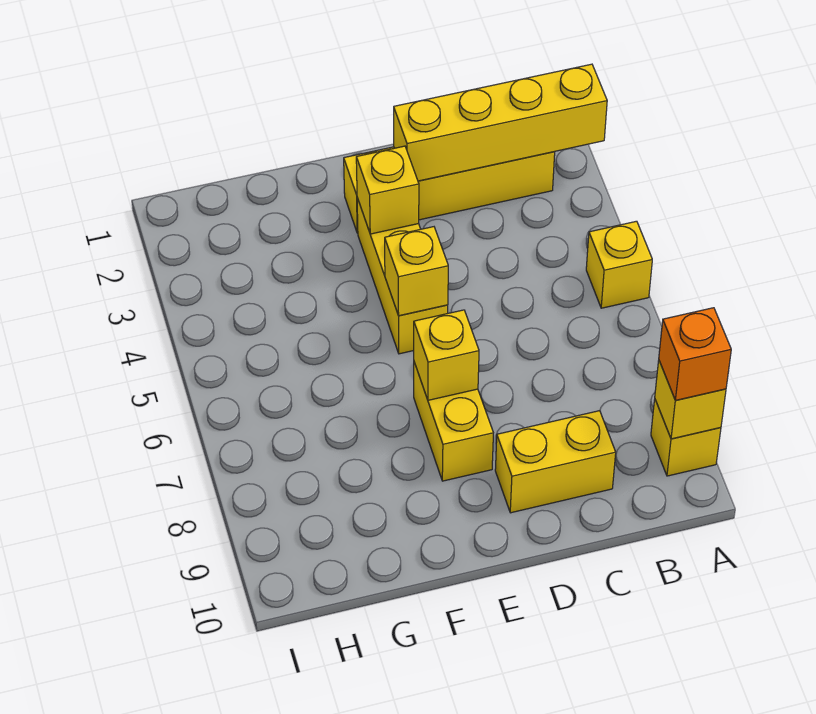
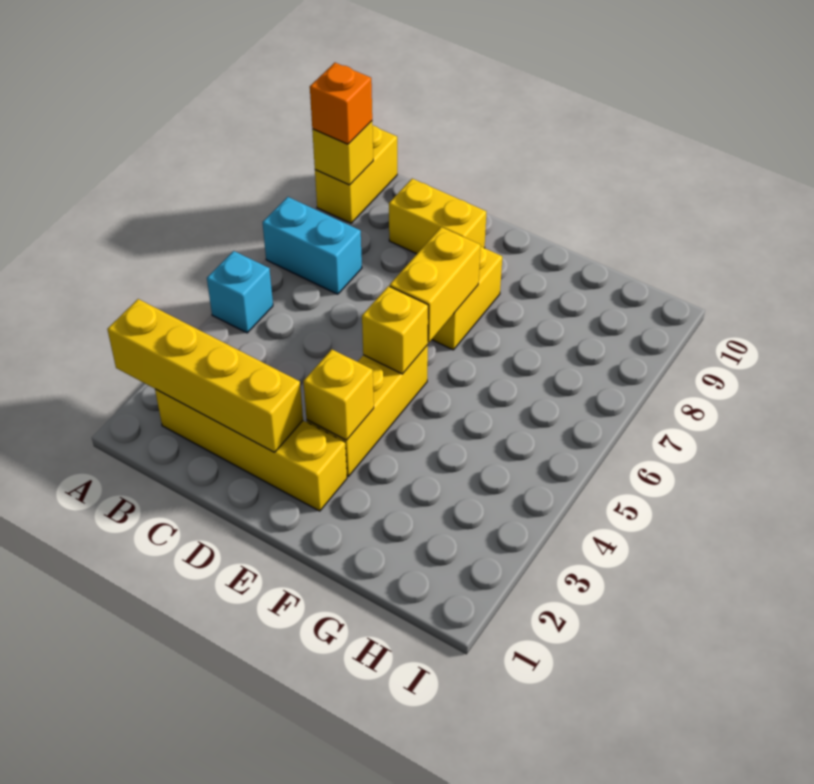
yellow 1x1 brick [586,221,652,308] -> cyan 1x1 brick [207,251,273,333]
none -> cyan 1x2 brick [263,197,362,294]
yellow 1x1 brick [651,400,721,476] -> yellow 1x2 brick [315,125,397,223]
yellow 1x1 brick [414,310,479,400] -> yellow 1x2 brick [390,227,480,343]

